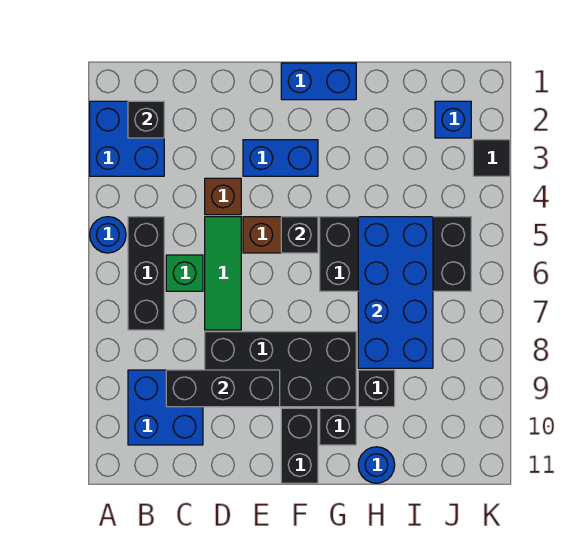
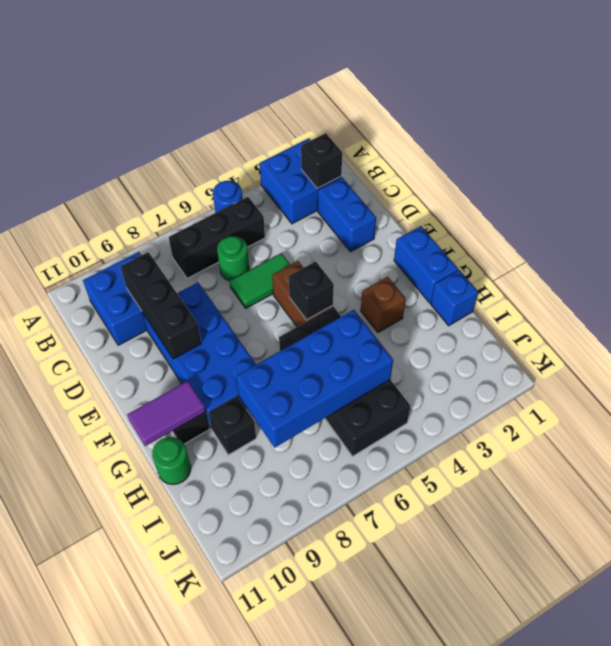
green 1x1 brick [166,255,203,291] -> green 1x1 round brick [217,236,249,281]
brown 1x1 brick [205,178,241,215] -> brown 1x1 brick moved to [361,277,406,332]
green 1x3 tile [205,217,241,330] -> green 1x2 tile [230,253,290,308]
black 2x4 brick [205,332,356,407] -> blue 2x4 brick [142,282,256,428]
blue 1x2 brick [243,140,318,176] -> blue 1x2 brick moved to [318,177,376,252]
black 1x2 brick [281,408,318,483] -> none
none -> purple 1x2 tile [127,381,206,446]
blue 1x1 round brick [358,447,395,483] -> green 1x1 round brick [152,437,191,484]
blue 1x1 brick [435,101,471,138] -> blue 1x1 brick moved to [431,270,478,326]
black 1x1 tile [473,140,510,176] -> none

